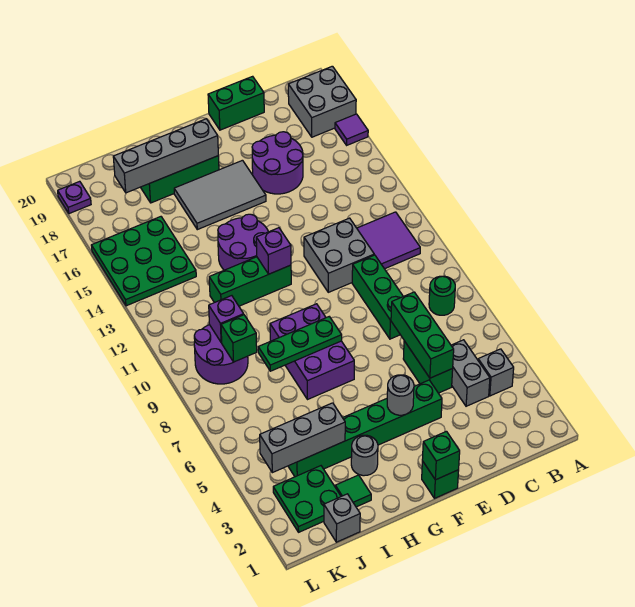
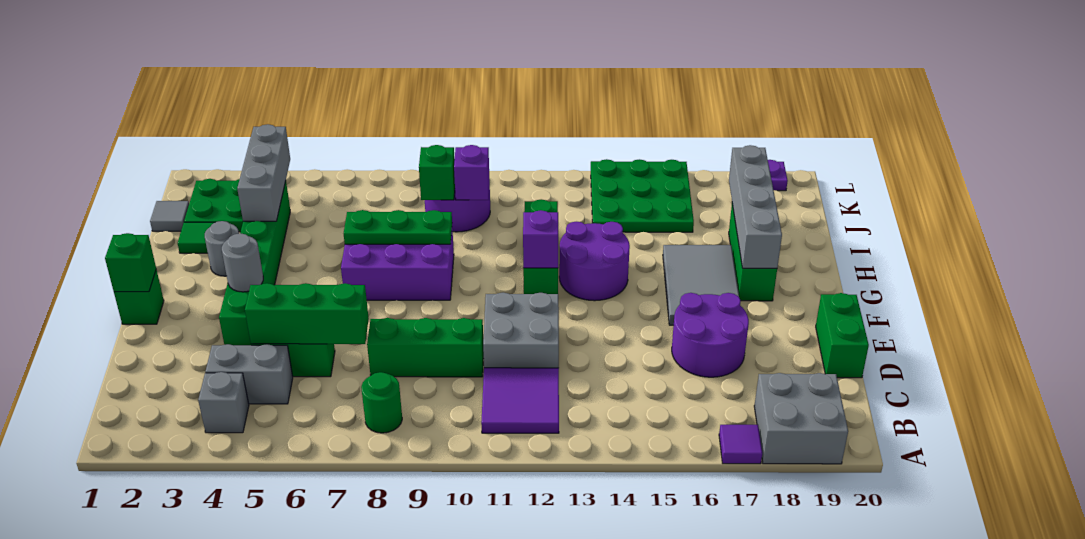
green 1x3 plate [258,317,342,371] -> green 1x3 plate turned to [343,210,452,244]
grey 1x1 brick [324,494,360,542] -> grey 1x1 tile [150,201,189,231]

